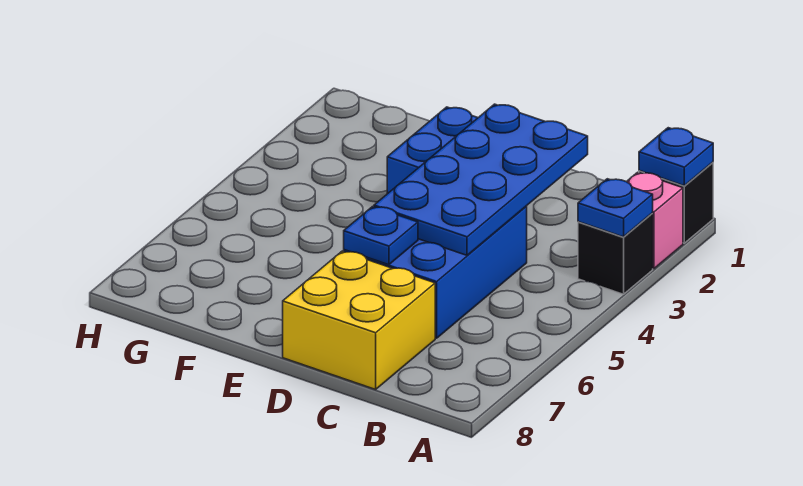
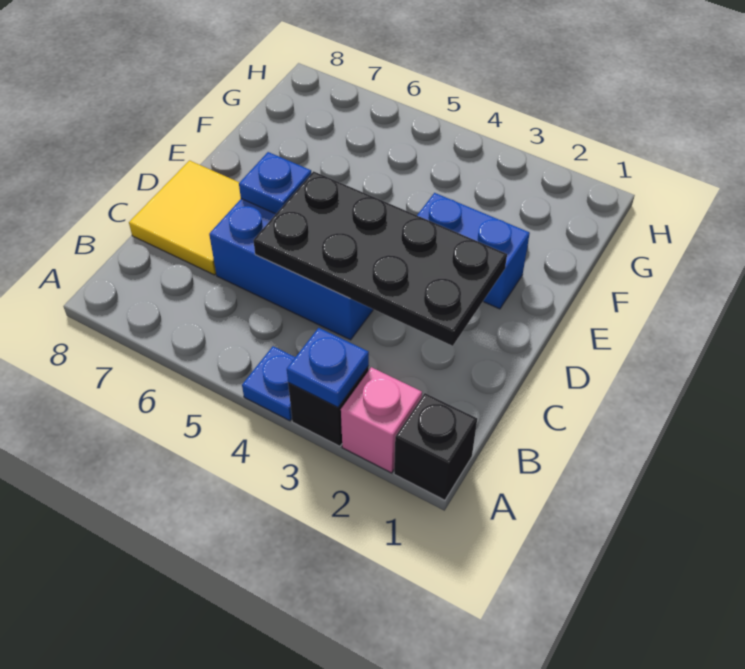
blue 1x1 plate [639,128,713,186] -> blue 1x1 plate moved to [242,346,295,421]
blue 2x4 plate [374,104,588,255] -> black 2x4 plate [253,171,507,346]
yellow 2x2 brick [283,251,435,389] -> yellow 2x2 tile [129,161,241,275]

